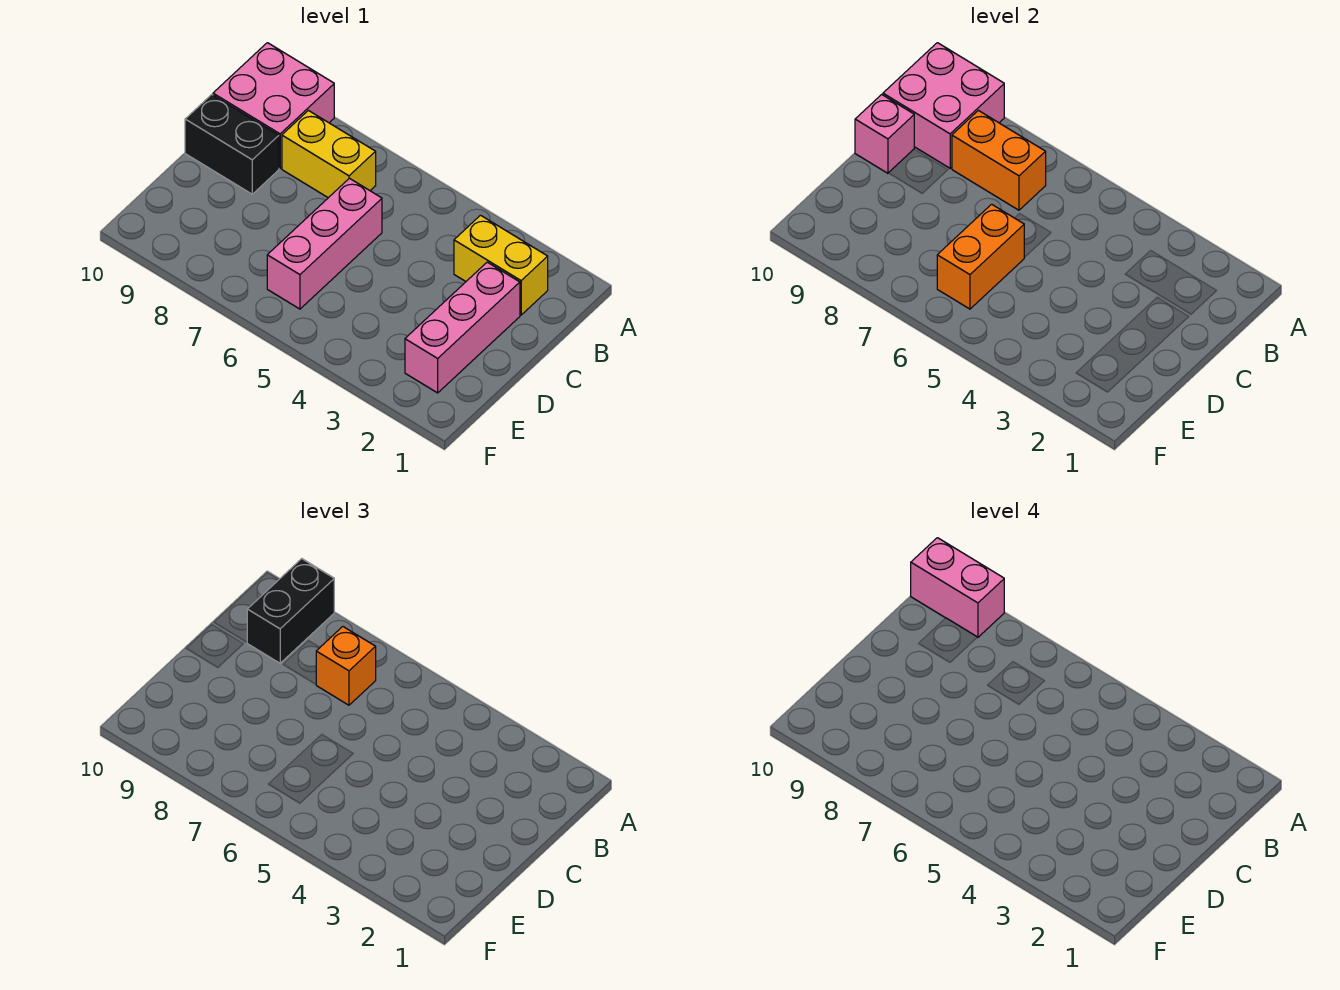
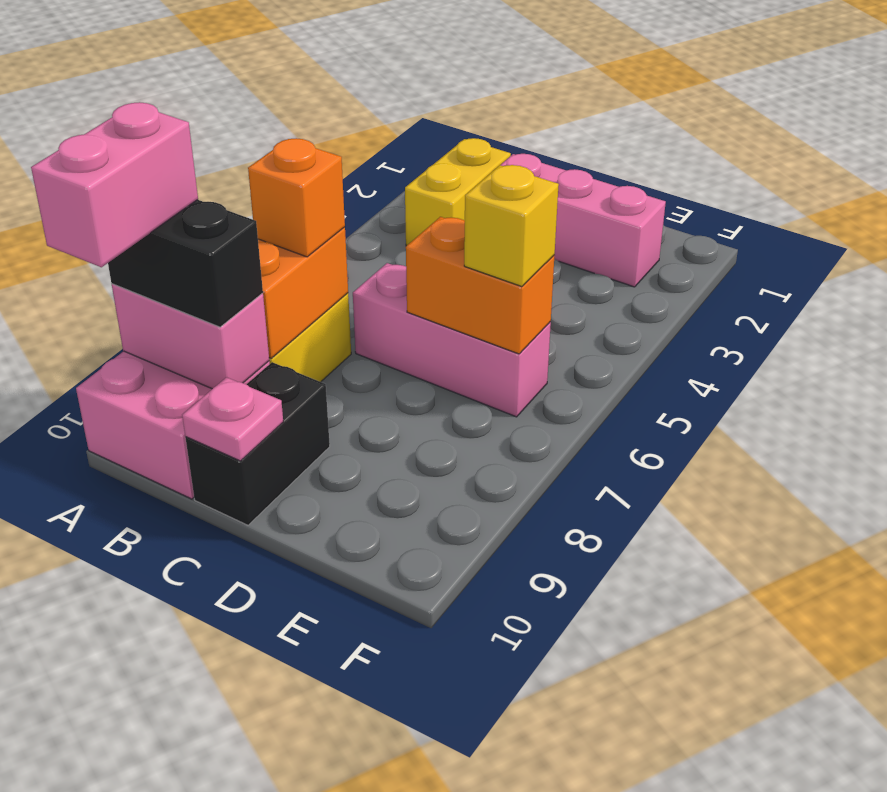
pink 2x2 brick [883,43,1004,168] -> pink 1x2 brick [112,284,269,389]
pink 1x1 brick [855,94,914,173] -> pink 1x1 plate [182,377,283,461]
none -> yellow 1x1 brick [464,165,559,287]

